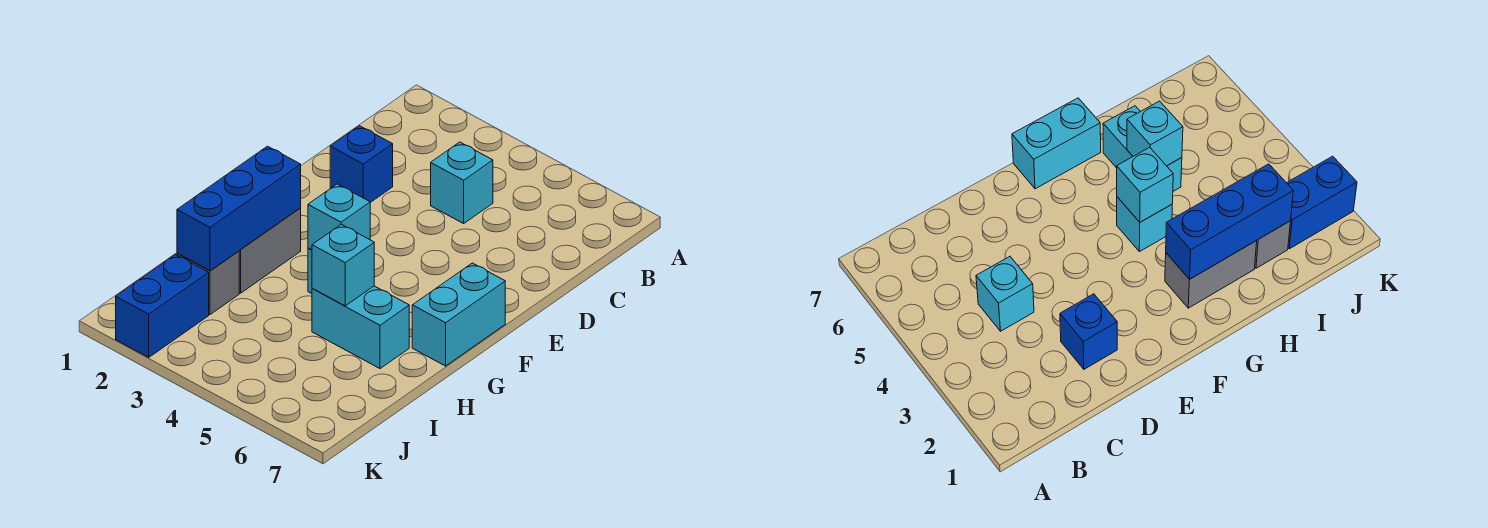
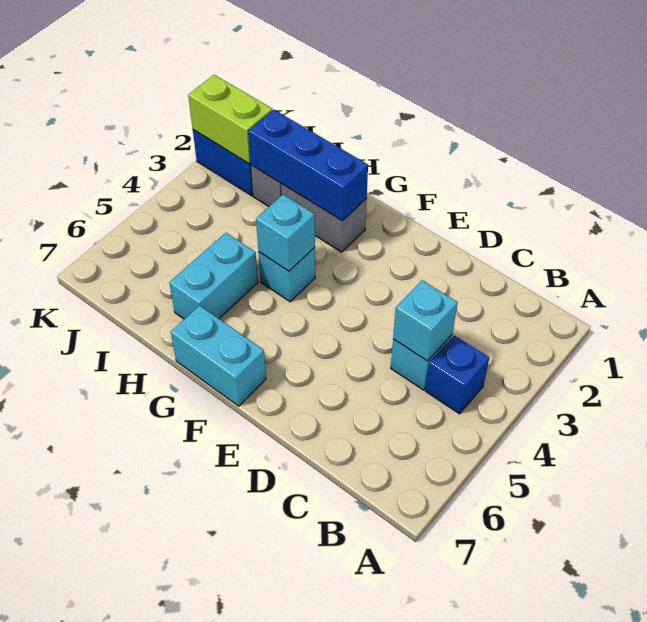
blue 1x1 brick [330,126,393,203] -> blue 1x1 brick moved to [426,335,489,414]
cyan 1x1 brick [312,224,374,306] -> cyan 1x1 brick moved to [393,280,457,361]
none -> lime 1x2 brick [188,75,272,164]

